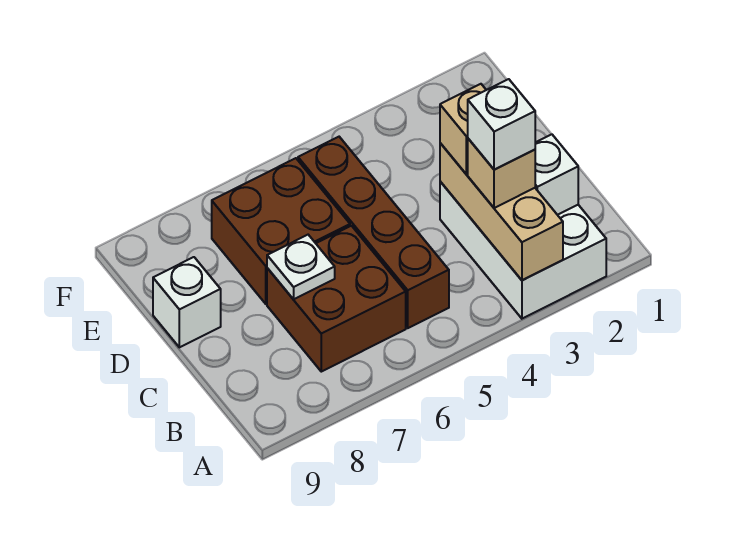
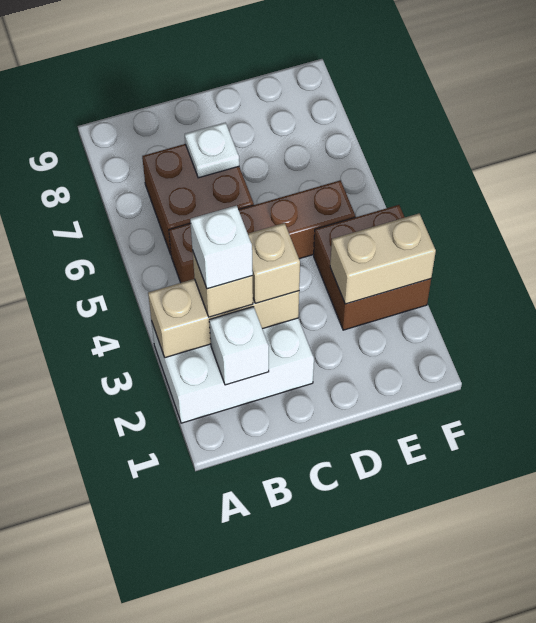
brown 2x2 brick [212,158,350,304] -> brown 2x2 brick moved to [314,205,431,330]
white 1x1 brick [153,257,221,347] -> none
none -> tan 1x2 brick [330,214,436,304]

